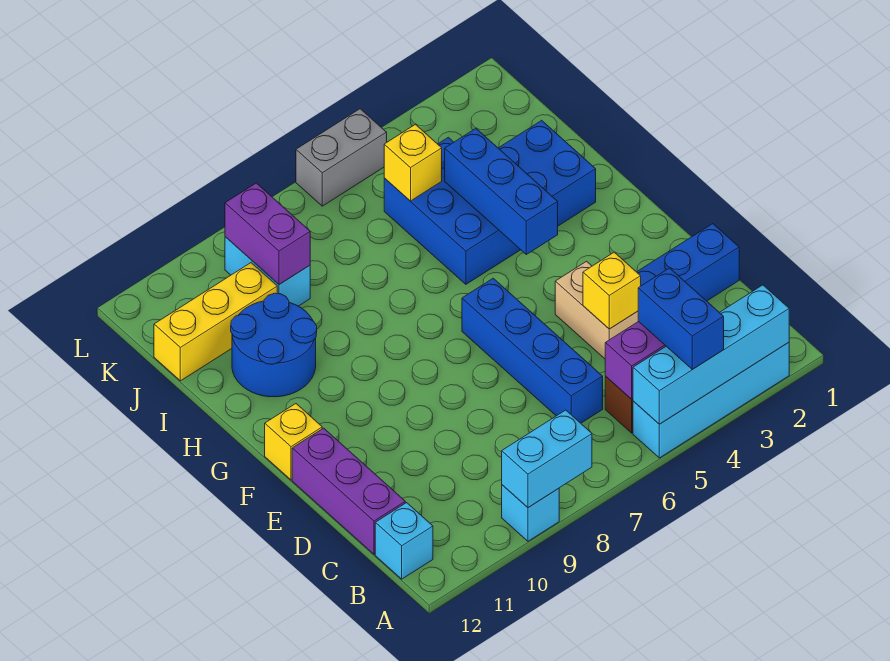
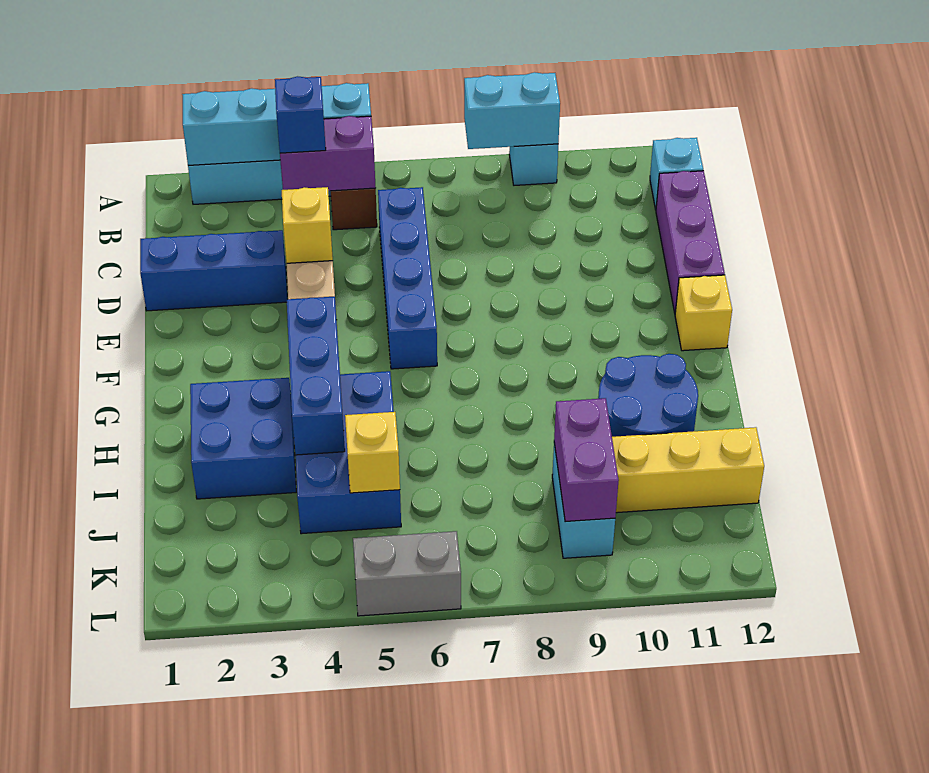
blue 1x2 brick [638,268,724,370] -> blue 1x1 brick [275,76,326,153]

